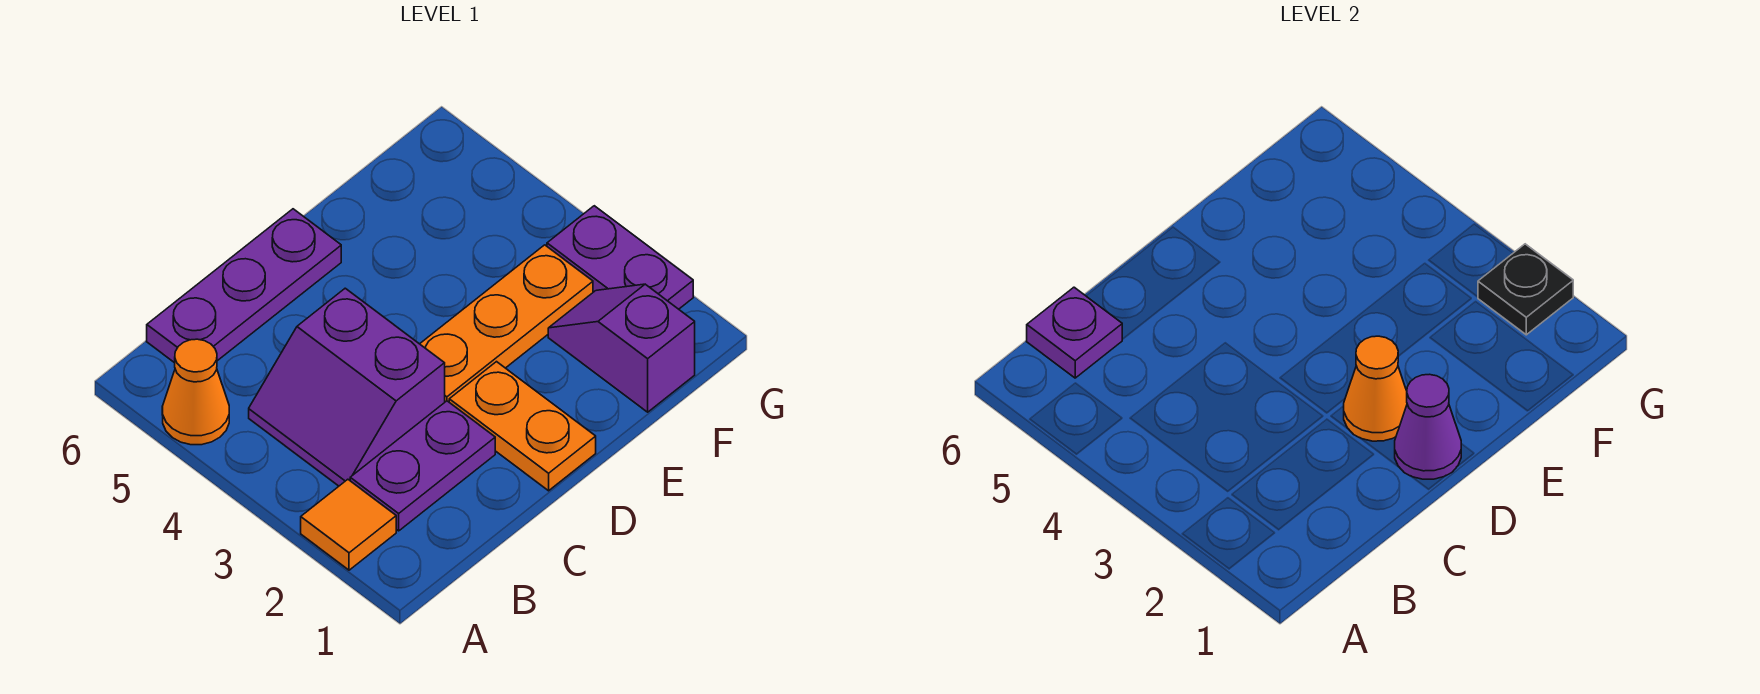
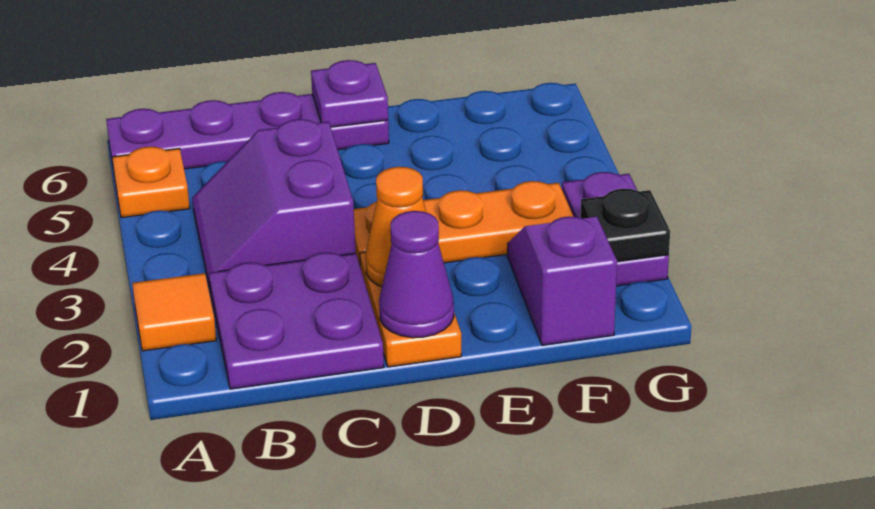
orange 1x1 cone [162,339,229,445] -> orange 1x1 plate [112,147,190,218]
purple 1x2 plate [350,401,495,531] -> purple 2x2 plate [209,252,384,389]
purple 1x3 plate [147,209,341,363] -> purple 1x4 plate [106,92,389,170]
purple 1x1 plate [1027,287,1122,378] -> purple 1x1 plate moved to [311,60,388,127]

